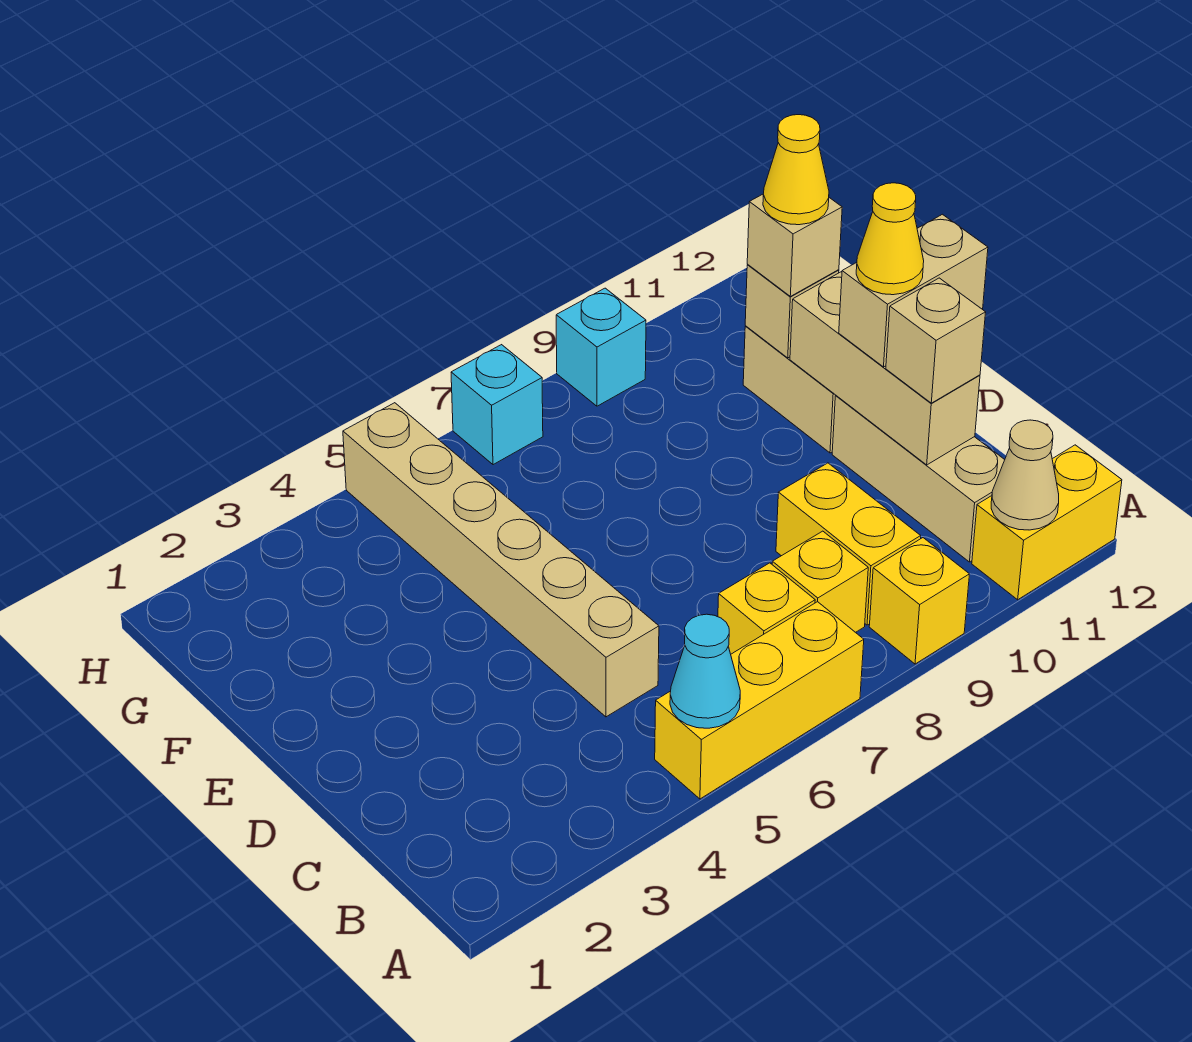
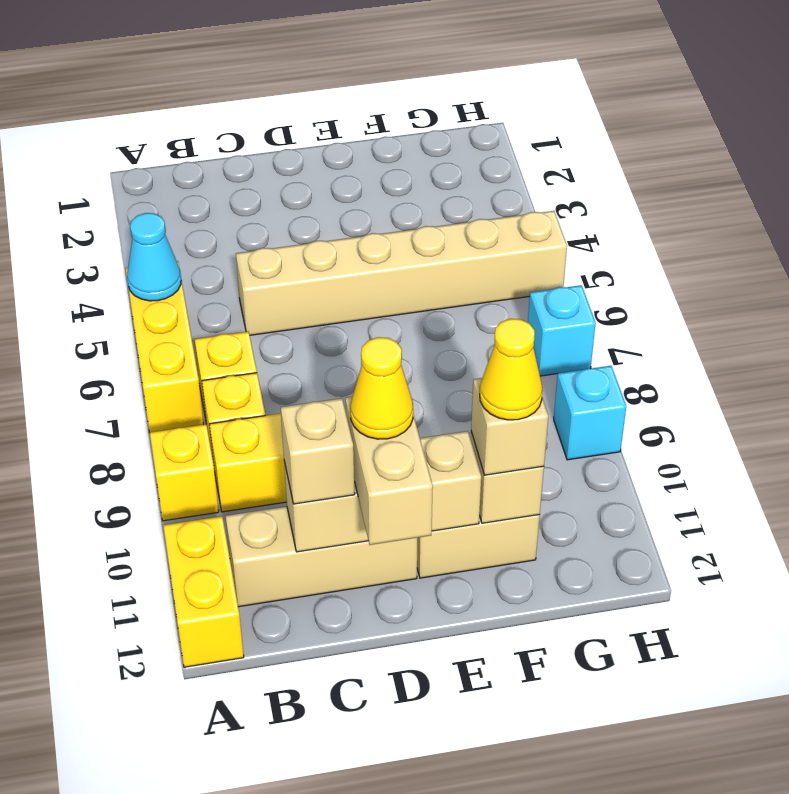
tan 1x1 cone [991,420,1059,530] -> none

